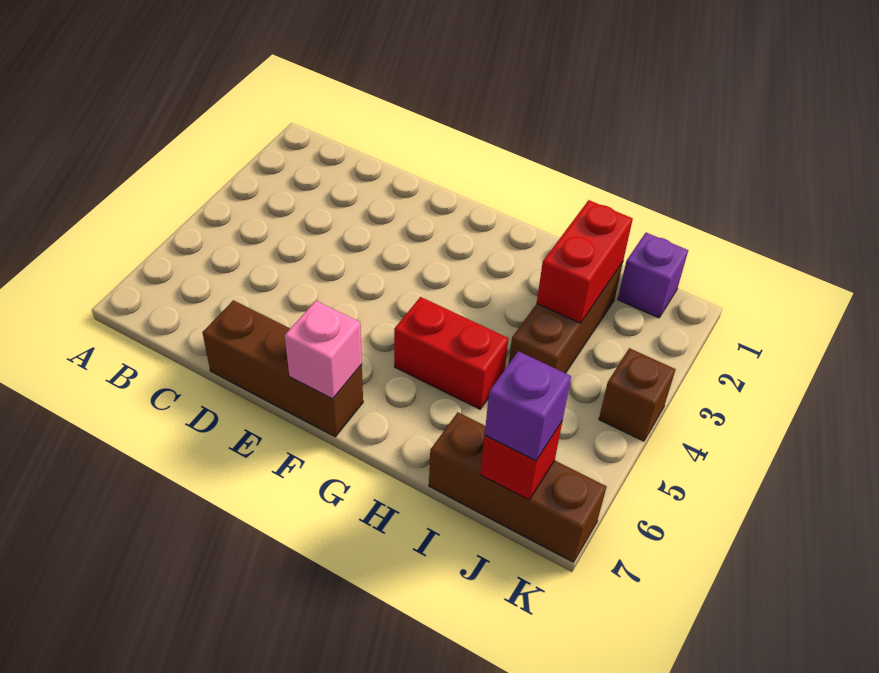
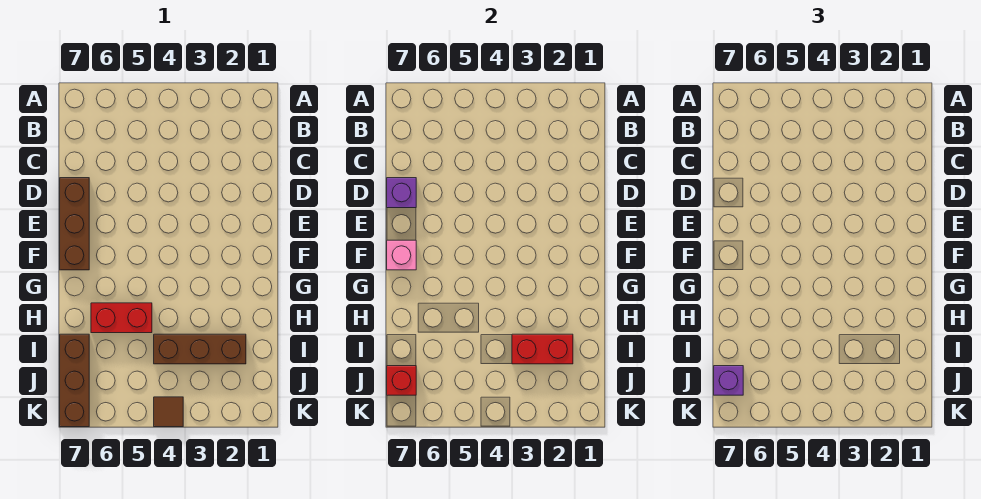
red 1x2 brick [394,297,508,409] -> red 1x2 brick turned to [91,303,152,333]
purple 1x1 brick [618,233,688,318] -> purple 1x1 brick moved to [387,178,416,208]
brown 1x1 brick [599,348,676,441] -> brown 1x1 tile [154,397,183,427]

